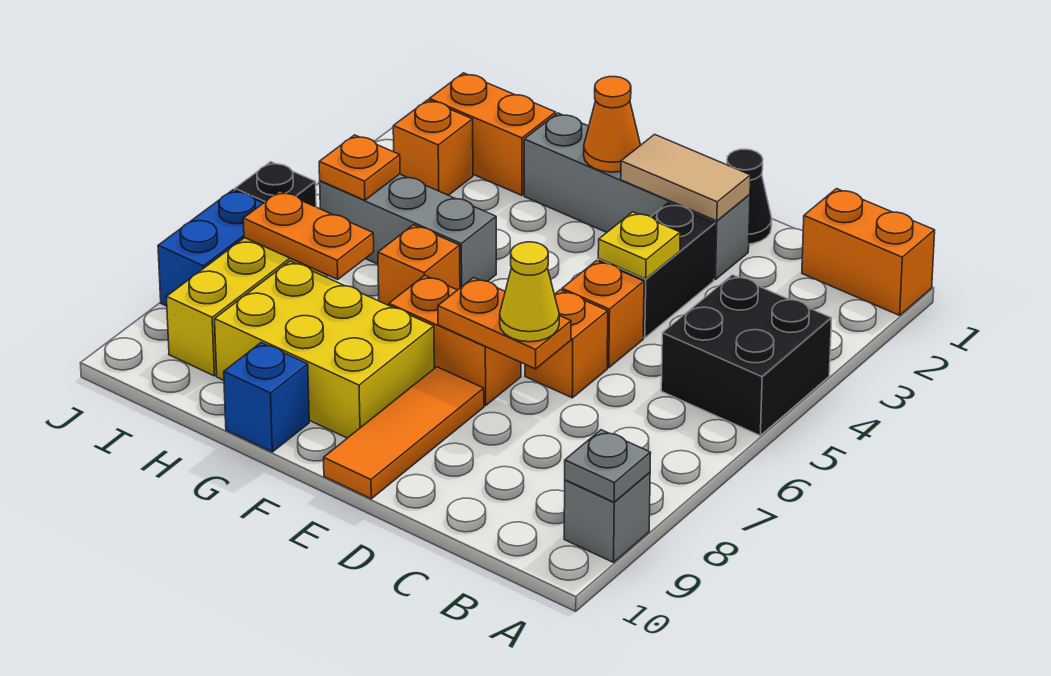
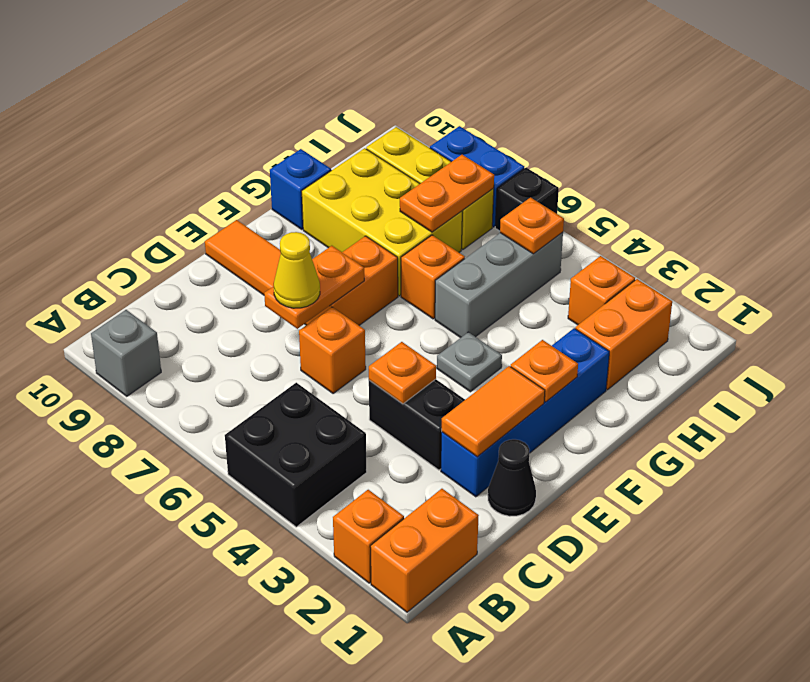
grey 1x1 plate [565,430,651,502] -> grey 1x1 plate moved to [437,332,502,392]
grey 1x4 brick [524,113,750,279] -> blue 1x4 brick [441,328,609,497]
tan 1x2 tile [621,134,751,221] -> orange 1x2 tile [442,366,545,457]
yellow 1x1 plate [598,212,680,279] -> orange 1x1 plate [369,342,436,404]
orange 1x1 brick [562,261,644,368] -> orange 1x1 brick moved to [333,490,404,583]
orange 1x1 cone [584,76,640,172] -> orange 1x1 plate [511,340,578,402]
yellow 2x3 brick [215,261,434,438] -> yellow 2x3 brick turned to [302,148,462,296]

